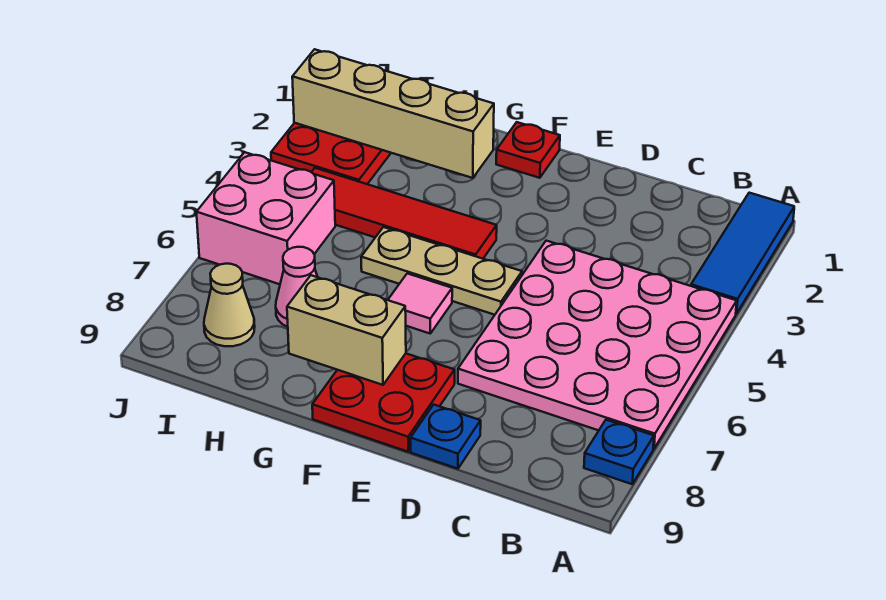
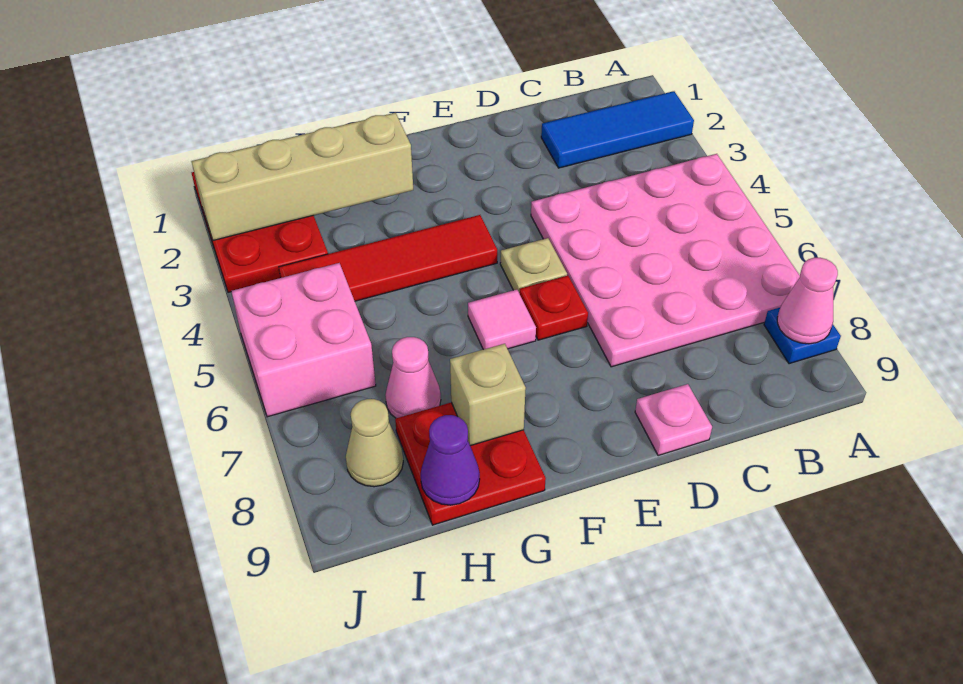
blue 1x3 tile [691,193,794,314] -> blue 1x3 tile turned to [541,91,694,168]
none -> pink 1x1 cone [777,258,838,344]
blue 1x1 plate [411,405,481,469] -> pink 1x1 plate [635,384,712,456]
tan 1x3 plate [361,227,522,315] -> tan 1x1 plate [500,238,567,293]
red 2x2 plate [312,354,455,452] -> red 2x2 plate moved to [395,402,546,525]
red 1x1 plate [496,122,560,178] -> red 1x1 plate moved to [520,276,588,340]
tan 1x2 brick [287,275,406,385] -> tan 1x1 brick [450,344,526,446]
none -> purple 1x1 cone [421,415,480,505]

